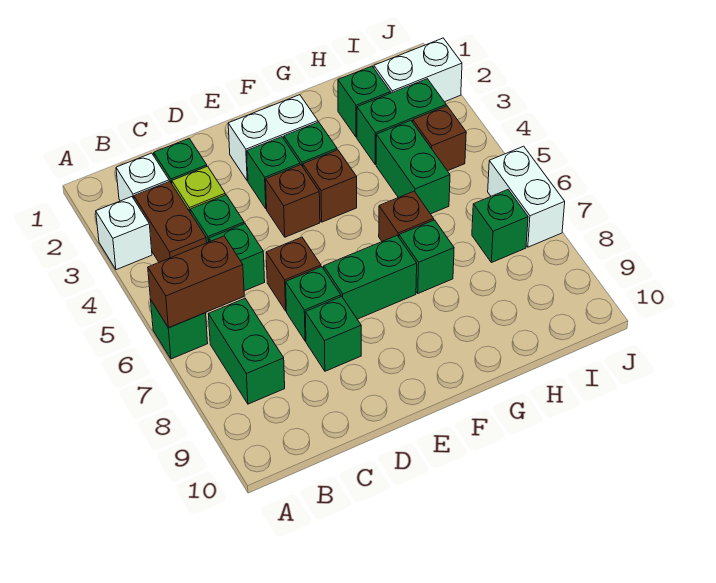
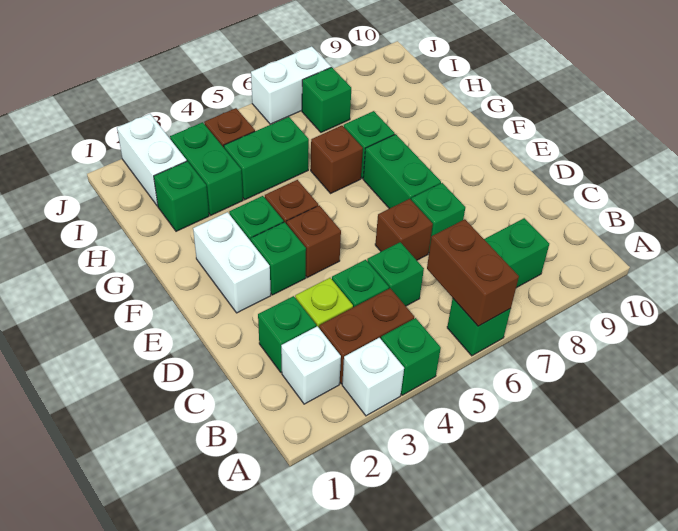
green 1x1 brick [305,297,361,371] -> green 1x1 brick moved to [381,318,441,395]

